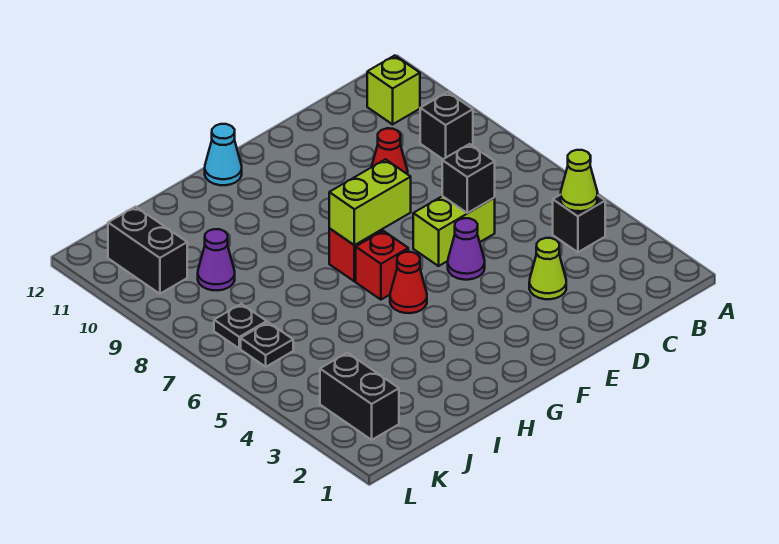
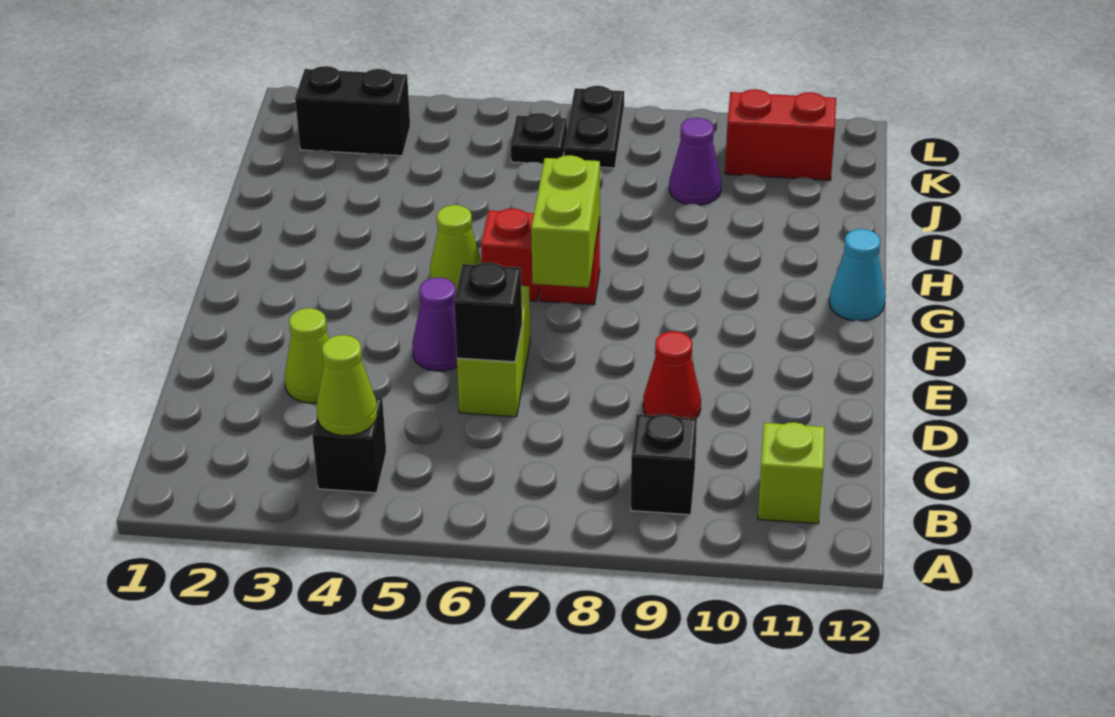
red 1x1 cone [390,252,427,313] -> lime 1x1 cone [430,205,482,291]
black 1x1 plate [214,304,267,348] -> black 1x2 plate [564,86,624,168]
black 1x2 brick [108,207,187,294] -> red 1x2 brick [725,89,836,180]

